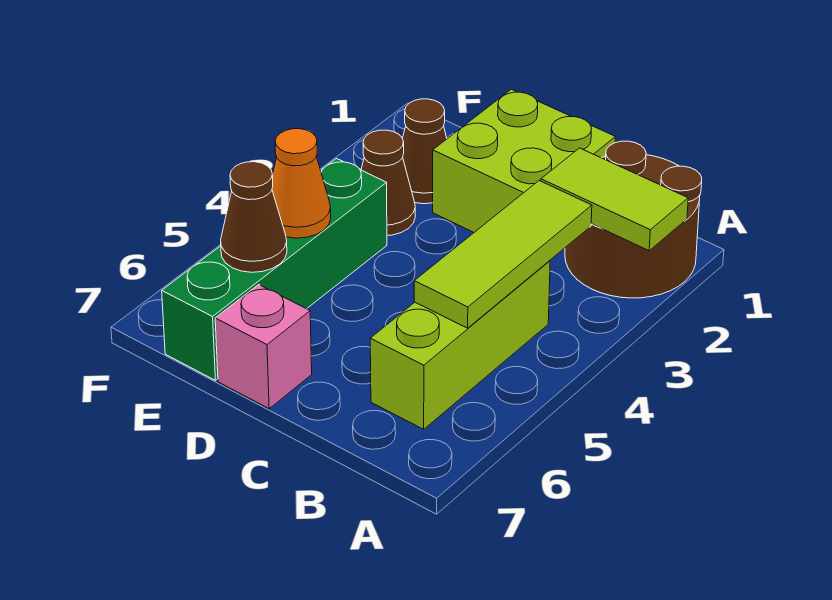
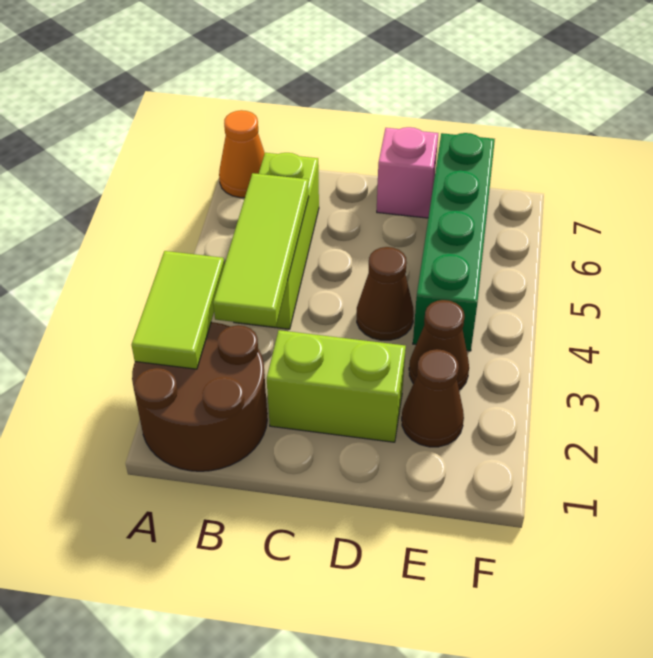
lime 1x2 tile [541,148,688,251] -> lime 1x2 tile turned to [132,251,224,369]
lime 2x2 brick [433,89,615,232] -> lime 1x2 brick [267,330,406,442]
orange 1x1 cone [272,129,331,238] -> orange 1x1 cone moved to [219,110,265,198]
brown 1x1 cone [221,162,287,272] -> brown 1x1 cone moved to [357,247,414,340]

